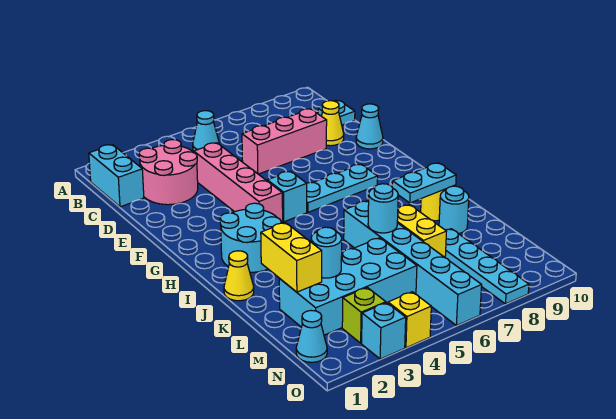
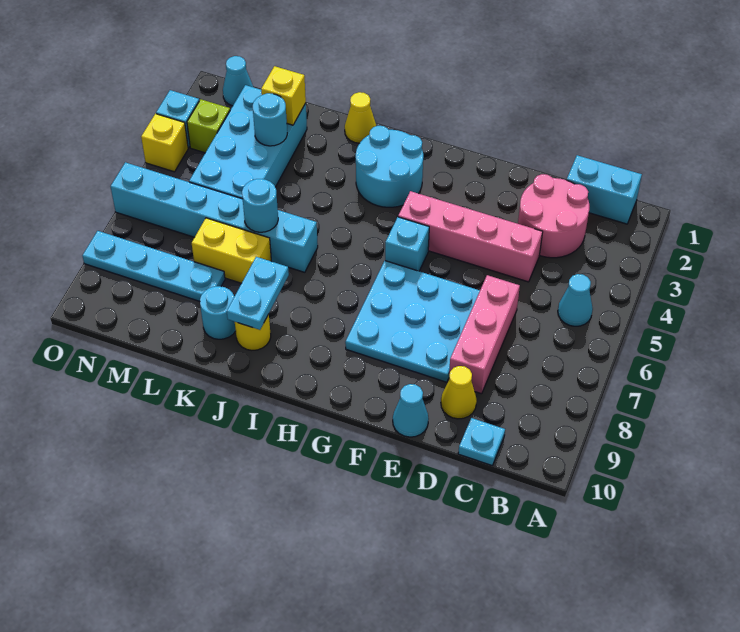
cyan 1x3 plate [307,164,378,212] -> cyan 3x3 plate [345,261,480,382]
yellow 1x2 brick [261,223,322,292] -> yellow 1x1 brick [261,66,306,125]

